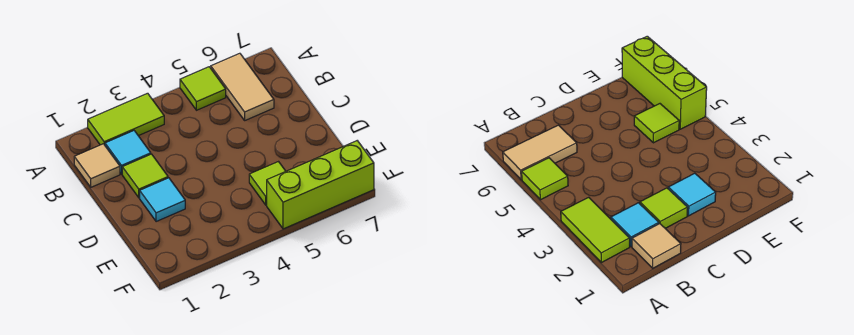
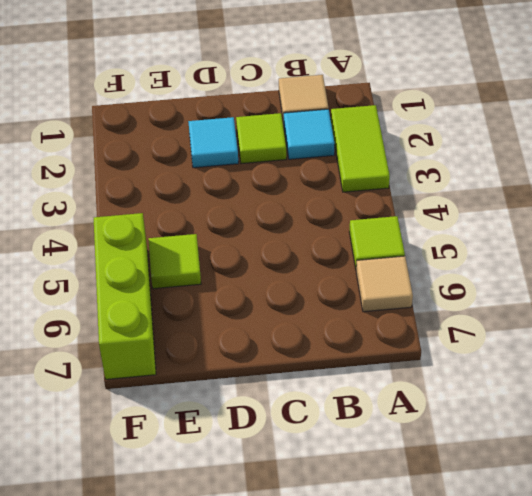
tan 1x2 tile [211,53,274,120] -> tan 1x1 tile [356,256,413,312]

